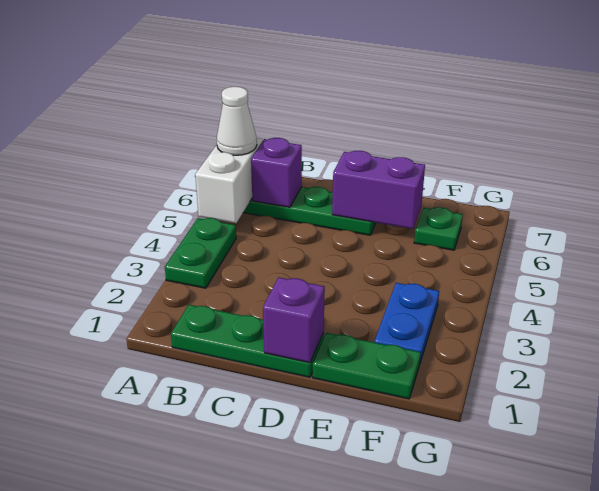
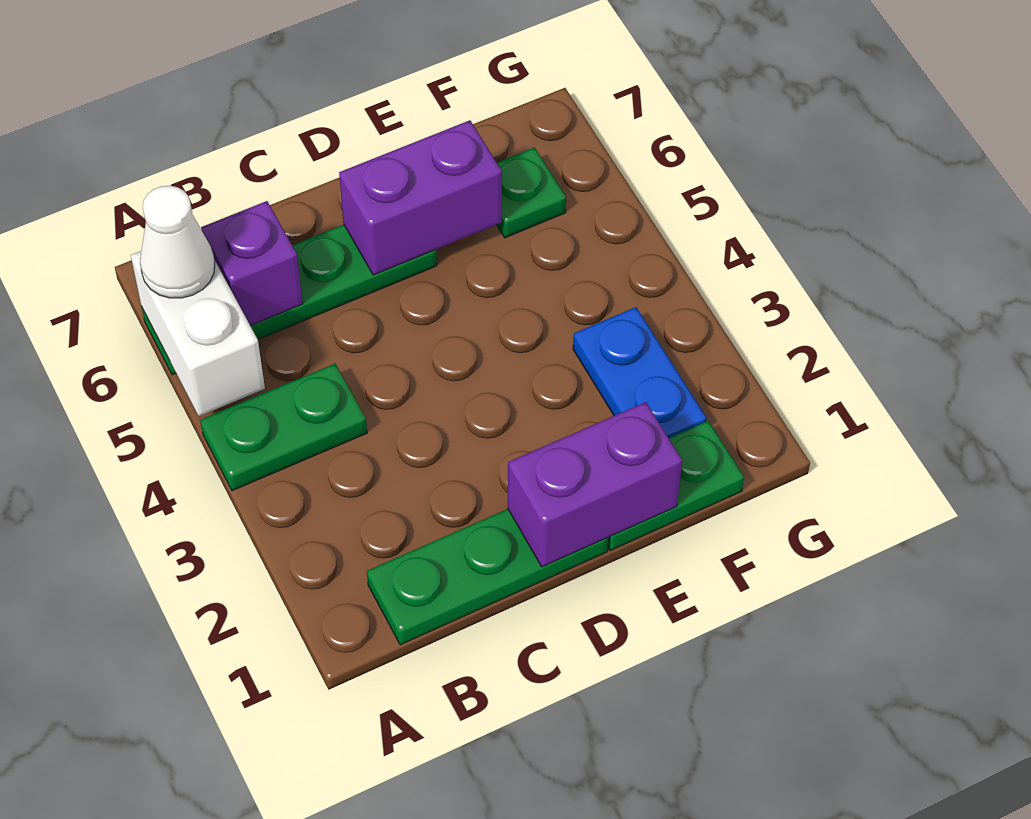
green 1x2 plate [165,218,236,288] -> green 1x2 plate turned to [200,364,367,491]
purple 1x1 brick [263,277,325,363] -> purple 1x2 brick [508,402,682,567]

